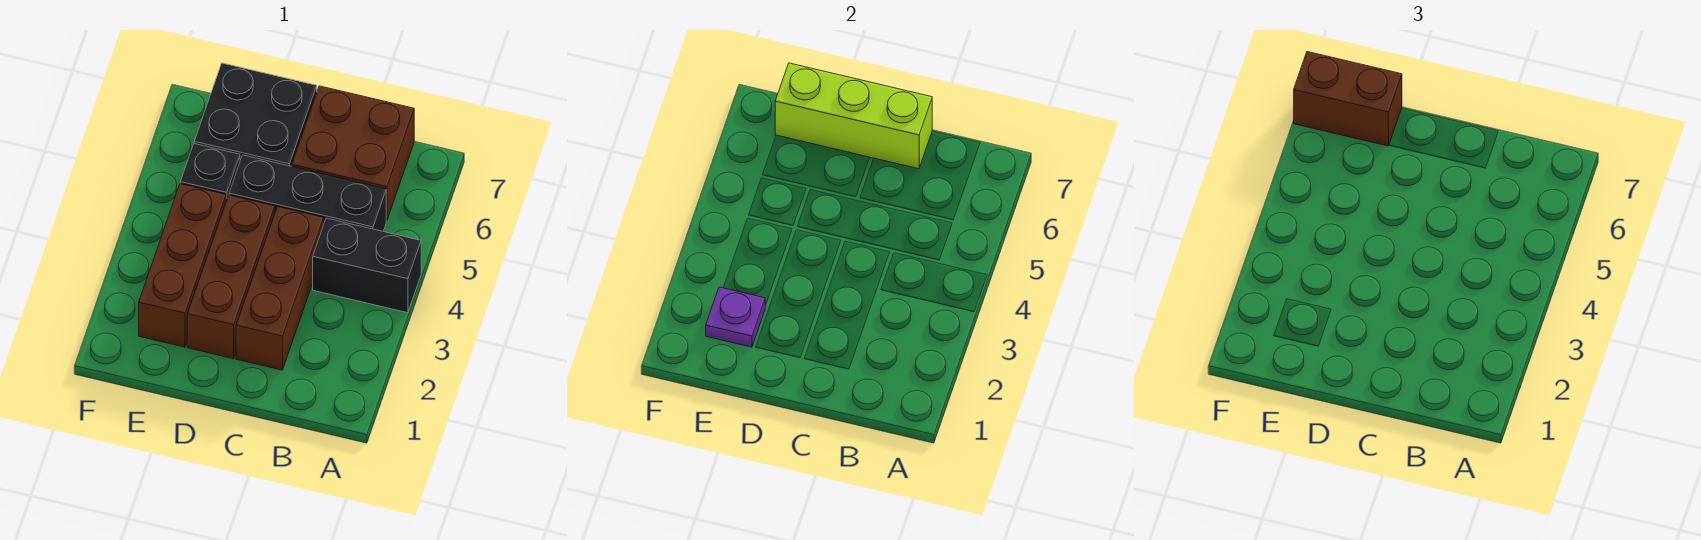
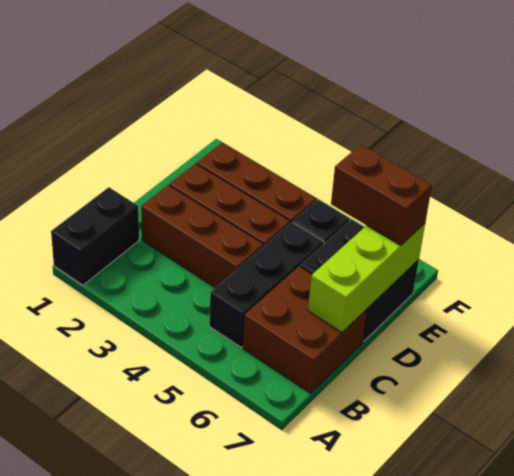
black 1x2 brick [313,218,421,313] -> black 1x2 brick moved to [51,187,139,285]
purple 1x1 plate [706,287,765,347] -> none
brown 1x2 brick [1294,52,1402,146] -> brown 1x2 brick turned to [331,145,432,246]

